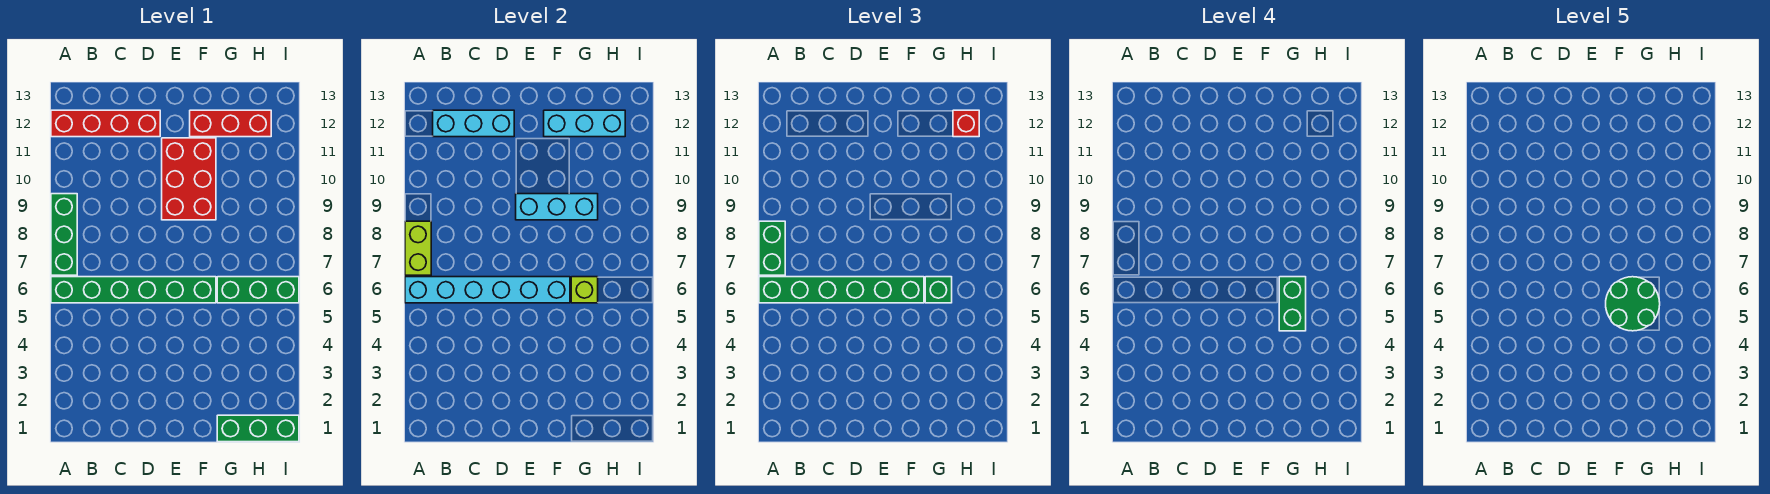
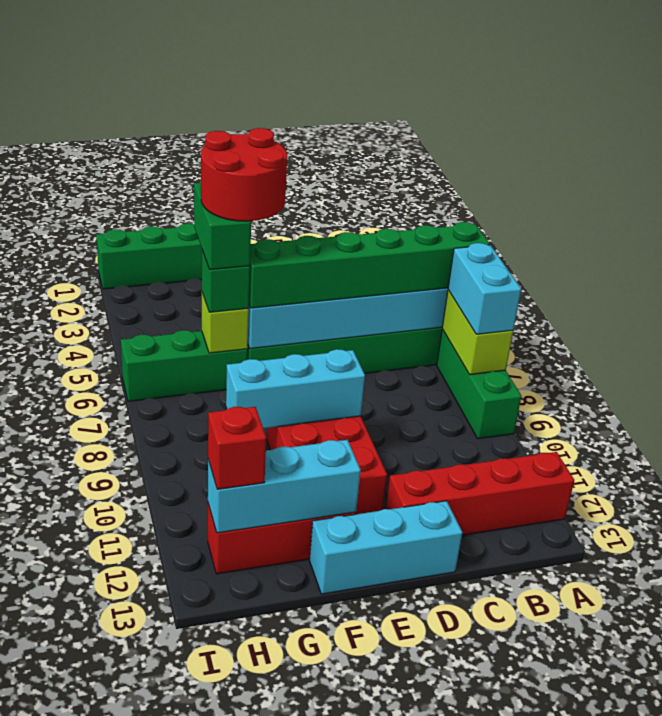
green 1x2 brick [759,221,785,275] -> cyan 1x2 brick [448,243,521,334]
cyan 1x3 brick [433,110,514,137] -> cyan 1x3 brick moved to [310,501,462,594]
green 2x2 round brick [1606,277,1660,331] -> red 2x2 round brick [201,128,287,221]

